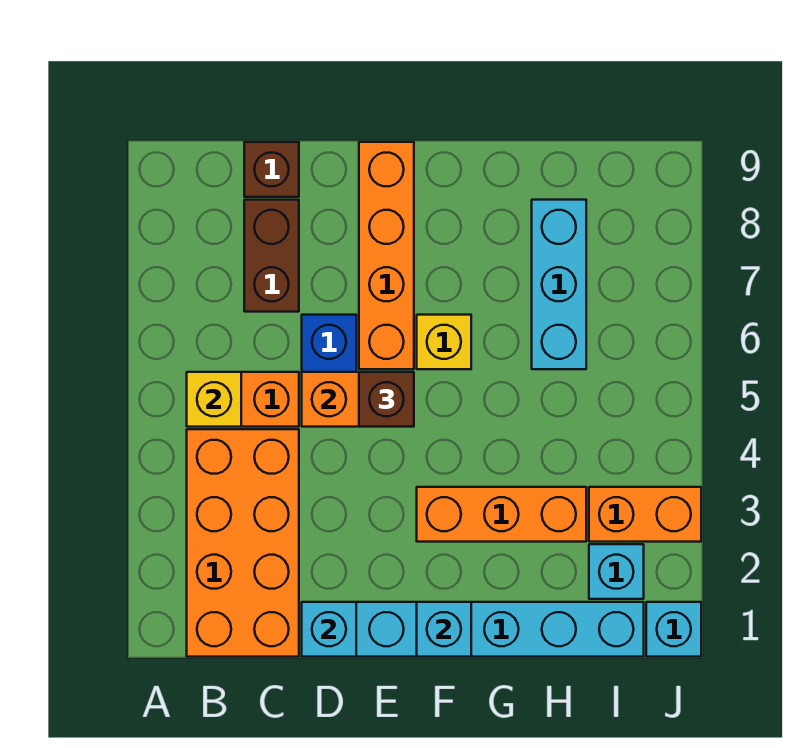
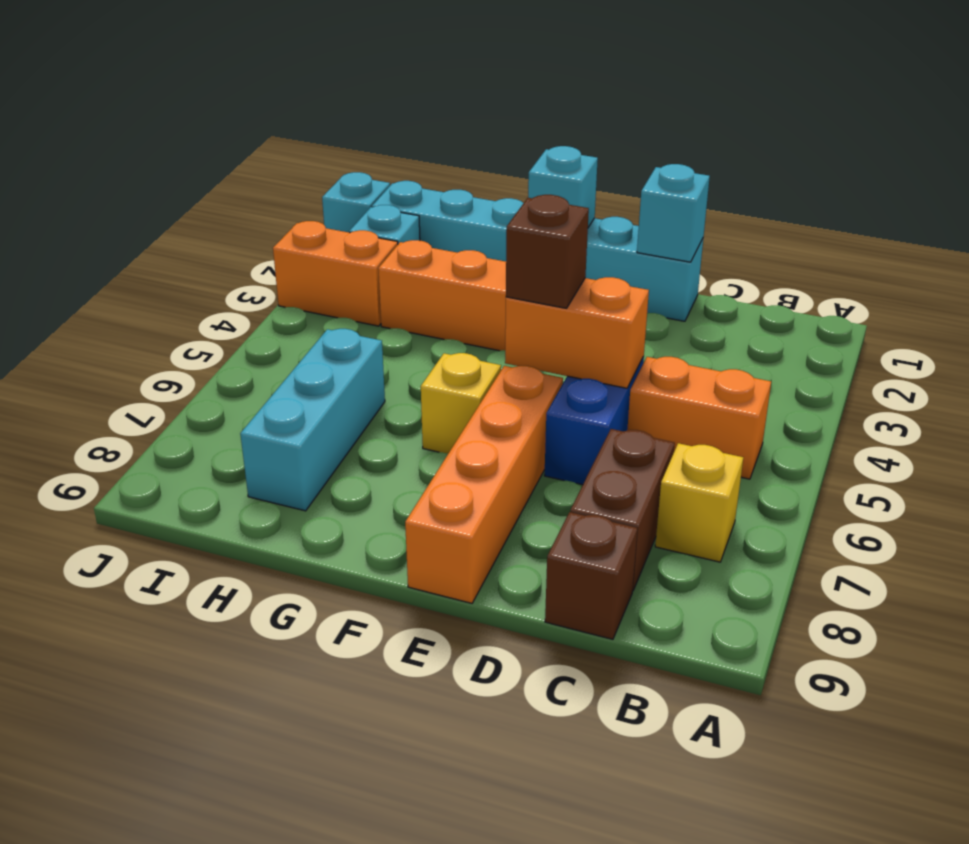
orange 2x4 brick [187,429,299,657] -> none
yellow 1x1 brick [187,372,241,427] -> yellow 1x1 brick moved to [655,443,743,562]

